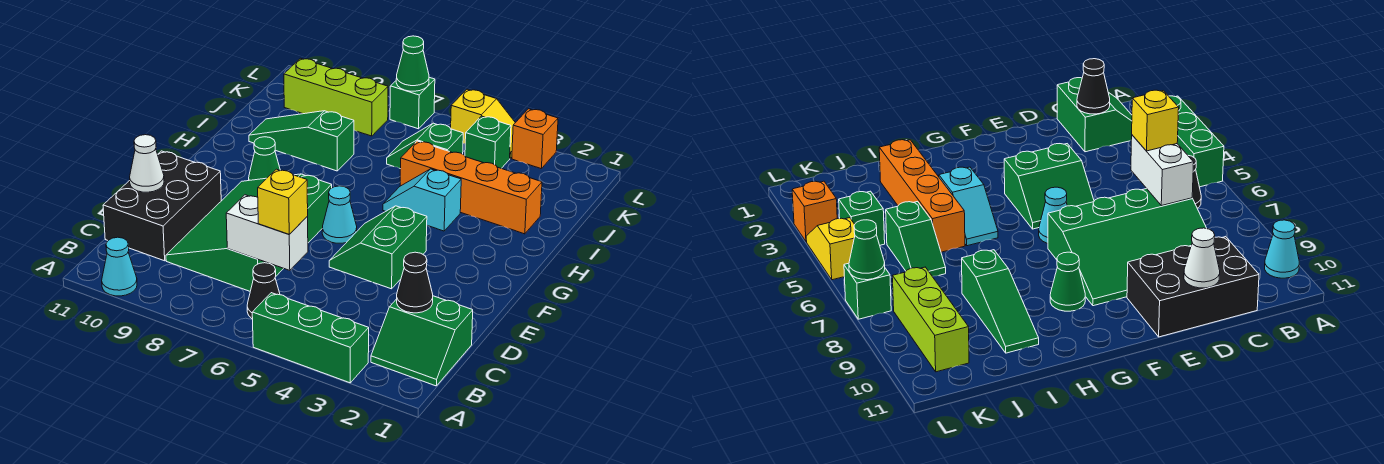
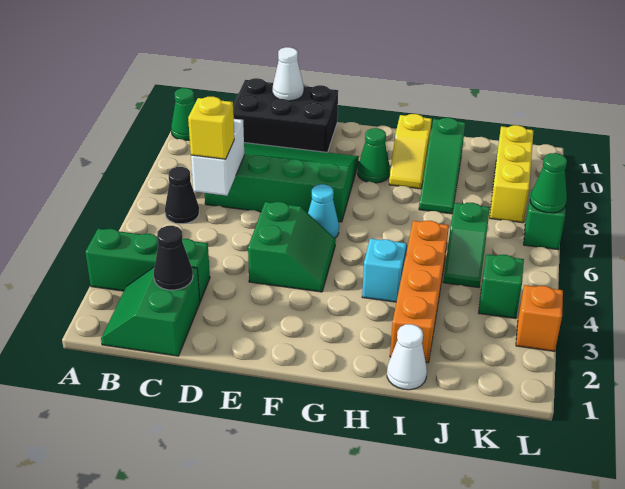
green 1x3 brick [252,293,369,383] -> green 1x3 brick turned to [85,229,210,301]
cyan 1x1 cone [102,237,137,296] -> green 1x1 cone [171,88,195,140]
green 2x2 slope [329,206,427,289] -> green 2x2 slope turned to [248,202,336,292]
none -> white 1x1 cone [387,324,427,390]
green 1x3 slope [249,111,354,171] -> green 1x3 slope turned to [419,118,465,214]
green 1x2 slope [387,123,463,169] -> green 1x2 slope turned to [443,203,490,287]
lime 1x3 brick [284,58,388,136] -> yellow 1x3 brick [490,125,534,223]
yellow 1x2 slope [451,89,515,158] -> yellow 1x2 slope moved to [389,114,432,189]

